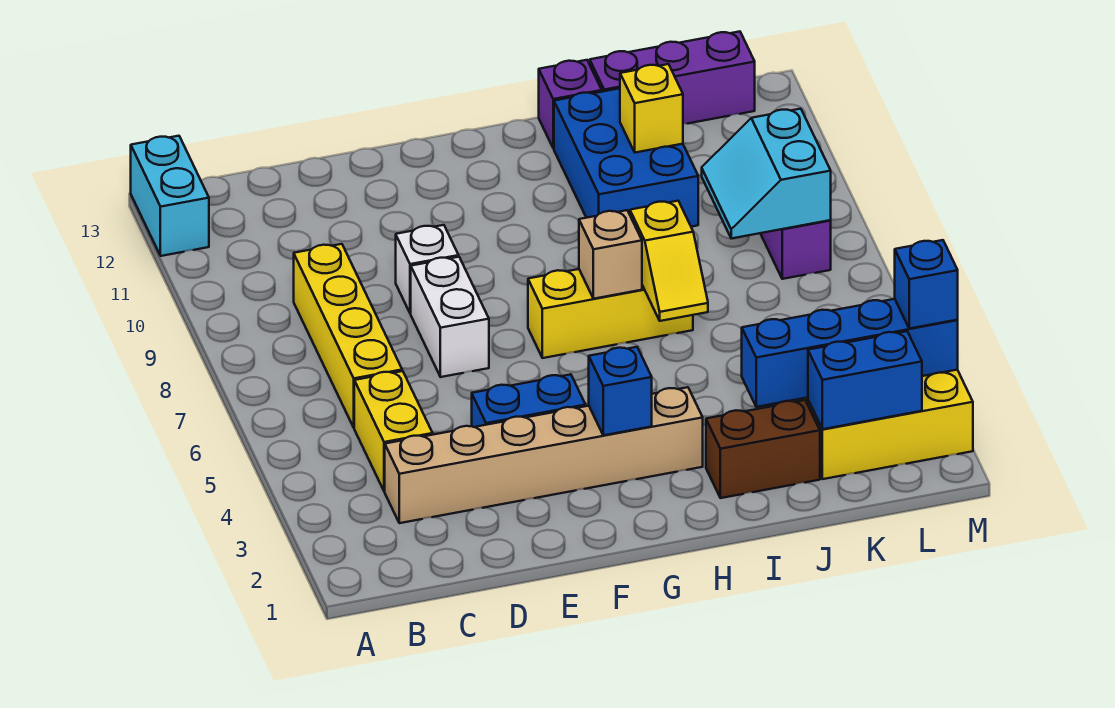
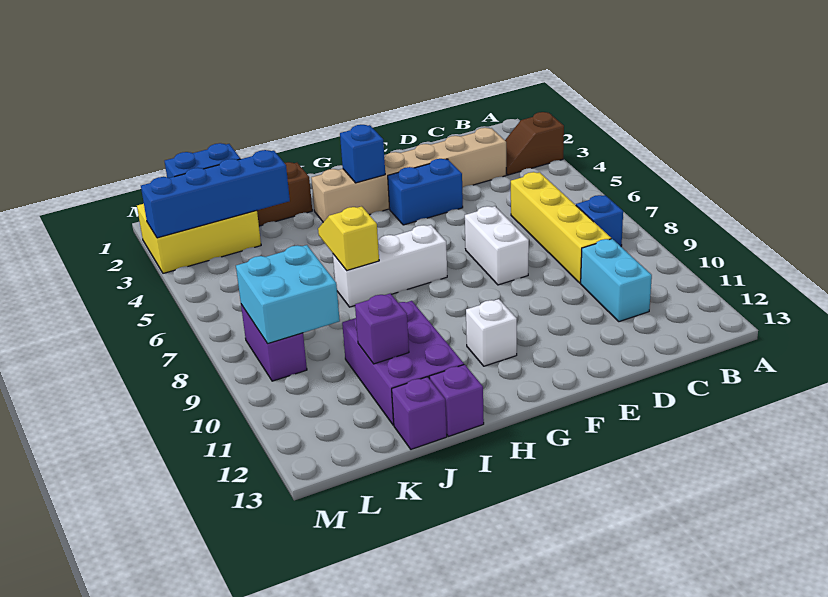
none -> brown 1x2 slope [505,112,564,175]
cyan 1x2 brick [131,136,209,256] -> cyan 1x2 brick moved to [581,239,652,322]
yellow 1x2 brick [354,371,433,491] -> none
white 1x1 brick [396,225,459,314] -> white 1x1 brick moved to [466,299,517,366]
yellow 1x3 brick [528,269,693,358] -> white 1x3 brick [333,225,447,307]
tan 1x1 brick [579,210,642,299] -> none
blue 2x3 brick [554,88,698,227] -> purple 2x3 brick [342,301,464,425]
yellow 1x1 brick [620,64,683,153] -> purple 1x1 brick [355,294,409,364]
purple 1x3 brick [590,32,755,124] -> purple 1x1 brick [392,377,447,449]
cyan 2x2 slope [702,109,831,239] -> cyan 2x2 brick [236,245,340,344]
blue 1x1 brick [895,240,958,329] -> blue 1x1 brick moved to [576,195,623,246]

